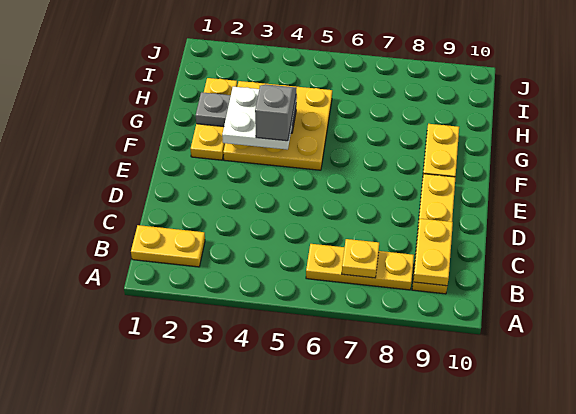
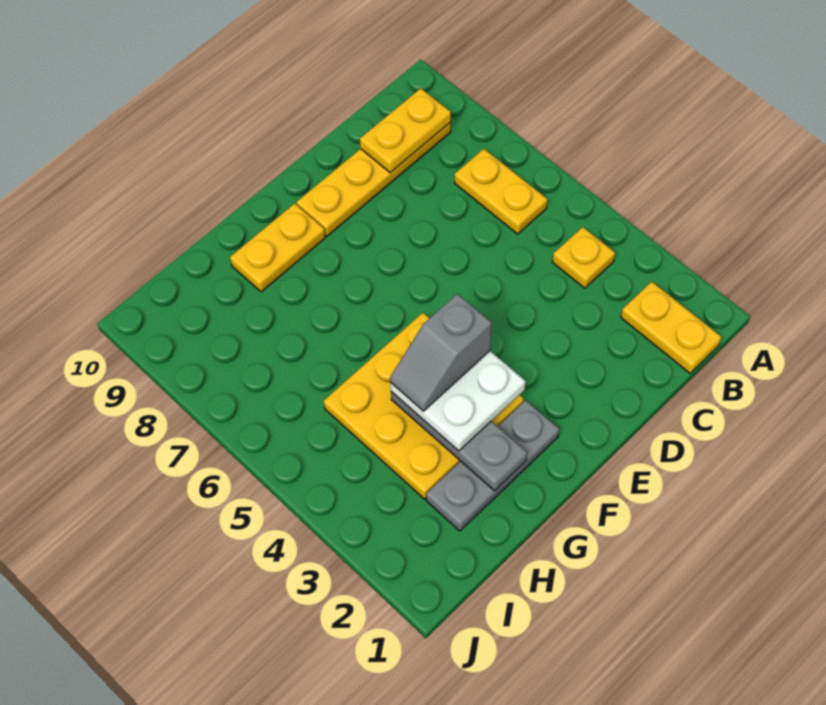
yellow 1x3 plate [306,244,414,290] -> yellow 1x2 plate [455,149,548,234]
yellow 1x1 plate [342,239,379,278] -> yellow 1x1 plate moved to [553,227,615,288]
yellow 1x3 plate [191,78,237,160] -> grey 1x3 plate [426,400,559,531]

